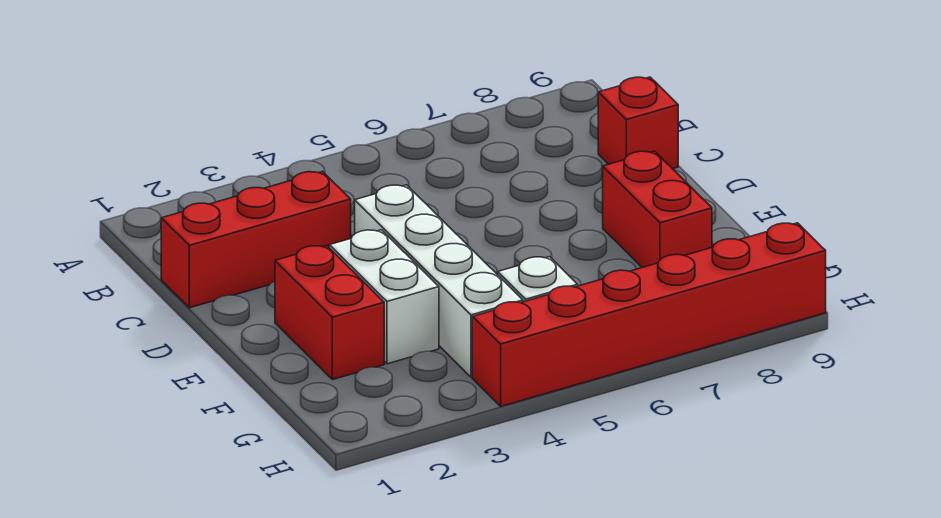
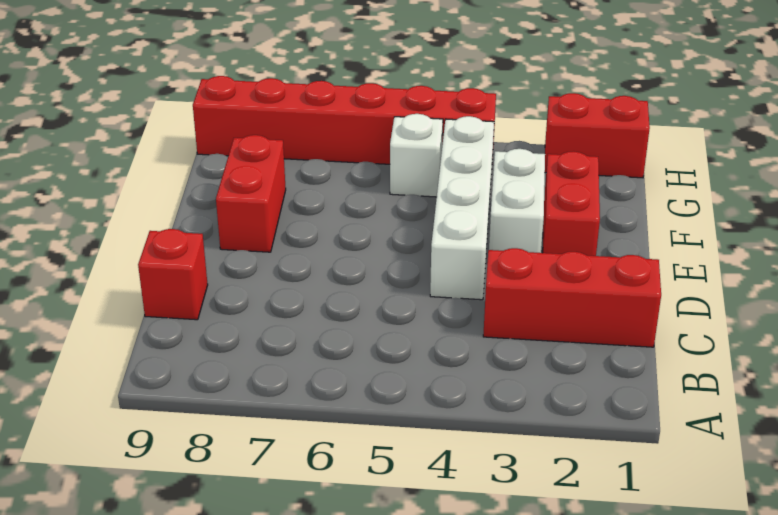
none -> red 1x2 brick [545,93,650,178]

